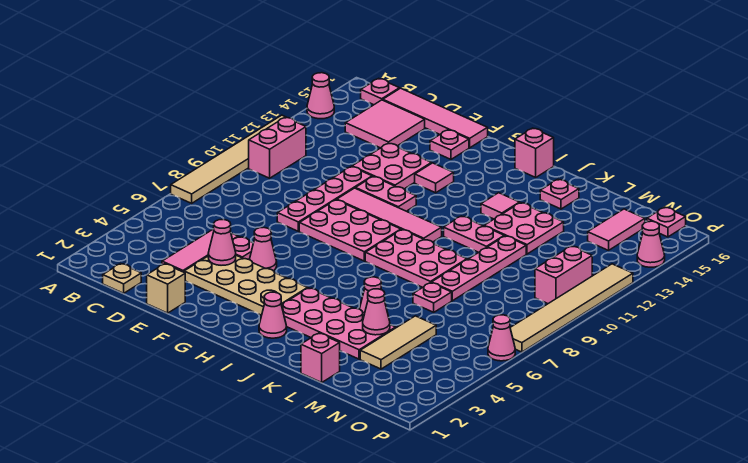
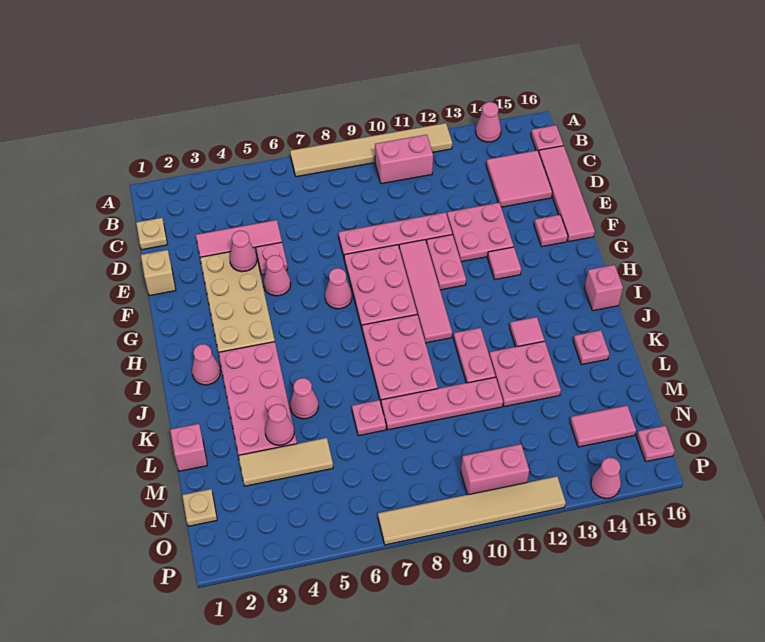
none -> tan 1x1 plate [182,489,217,526]
pink 1x1 cone [488,315,515,361] -> pink 1x1 cone moved to [325,268,352,309]

